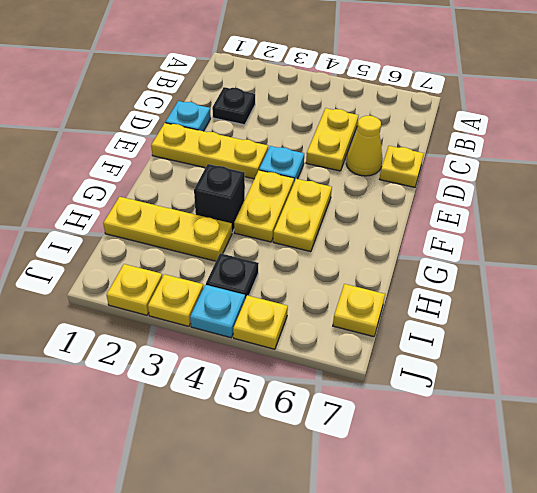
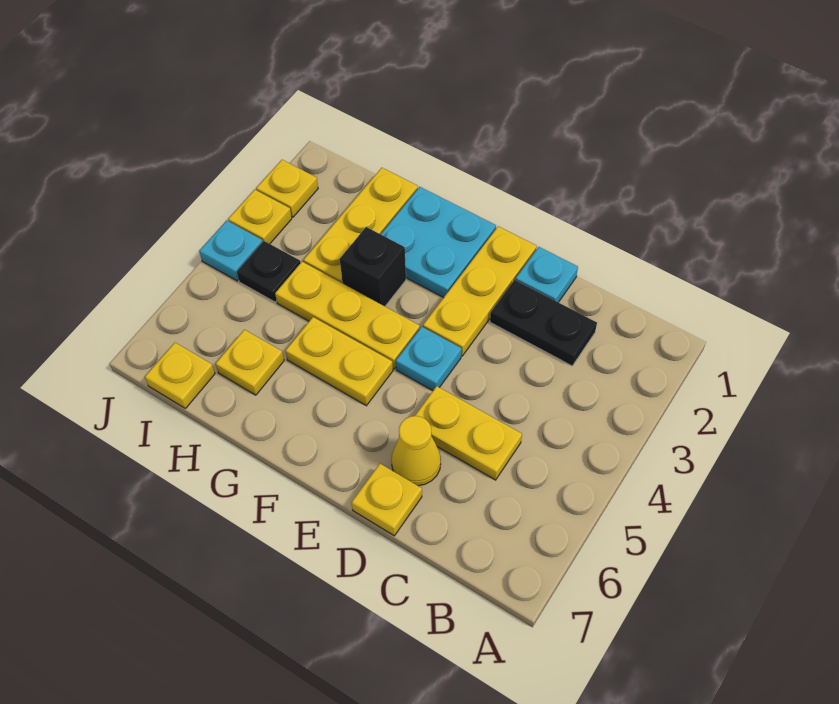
black 1x1 plate [212,87,255,125] -> black 1x2 plate [490,280,597,366]
none -> cyan 2x2 plate [381,187,496,298]
yellow 1x2 plate [234,170,294,242] -> yellow 1x3 plate [275,262,420,369]
yellow 1x1 plate [233,295,288,349] -> yellow 1x1 plate moved to [215,330,284,395]

